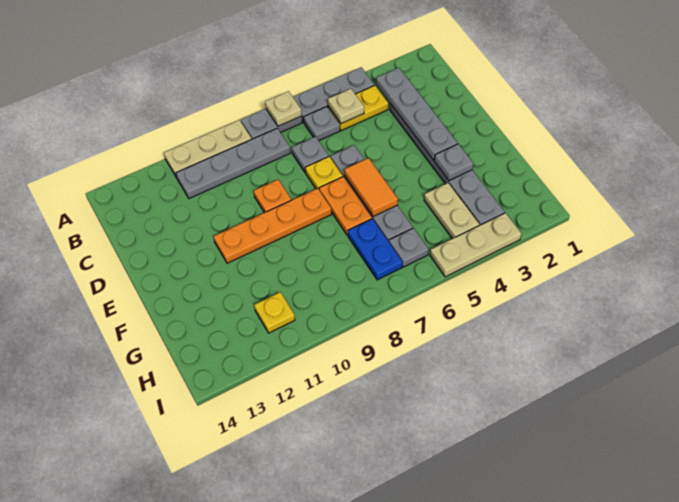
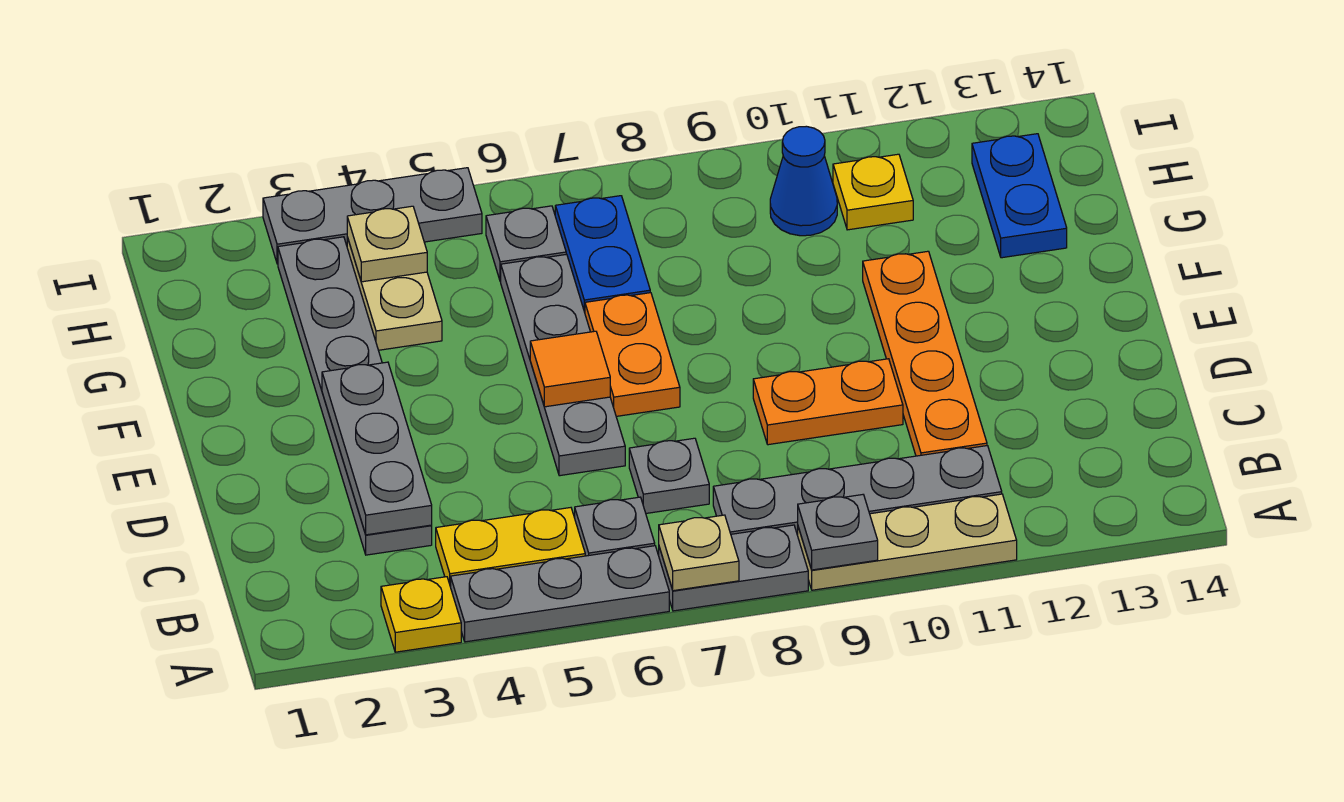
grey 1x4 plate [376,68,458,160] -> grey 1x3 plate [322,362,432,535]
tan 1x1 plate [328,89,364,124] -> tan 1x1 plate moved to [347,206,427,282]
yellow 1x1 plate [305,157,343,189] -> yellow 1x1 plate moved to [381,577,461,652]
orange 1x1 plate [254,180,291,213] -> orange 1x2 plate [753,359,903,445]
orange 1x2 tile [345,158,398,217] -> orange 1x1 tile [530,331,610,407]
orange 1x4 plate [214,188,332,263] -> orange 1x4 plate turned to [863,251,987,456]
grey 1x1 plate [434,144,473,181] -> grey 1x1 plate moved to [798,495,878,570]
none -> blue 1x2 plate [972,134,1067,258]
none -> blue 1x1 cone [770,126,837,236]
tan 1x3 plate [430,213,521,277] -> grey 1x3 plate [263,168,482,264]

